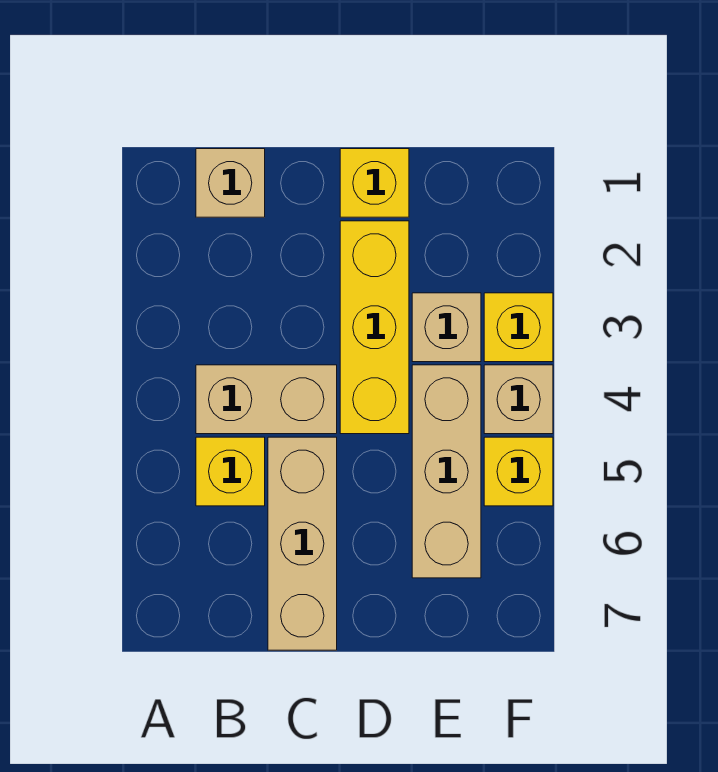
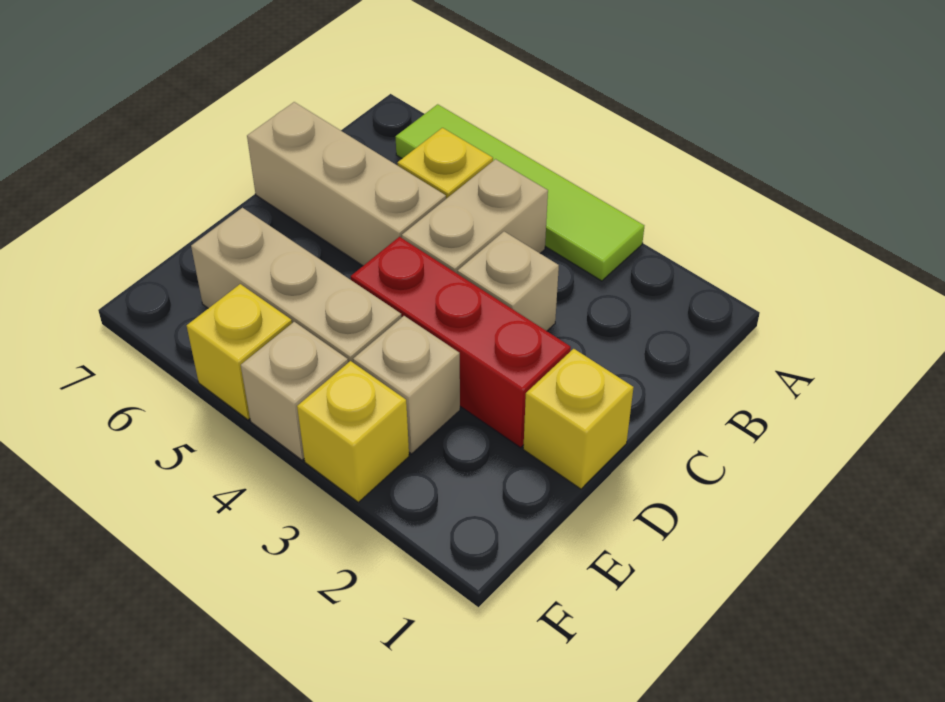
none -> lime 1x4 tile [395,104,644,281]
tan 1x1 brick [196,149,265,217] -> tan 1x1 brick moved to [458,232,559,331]
yellow 1x3 brick [340,221,409,434] -> red 1x3 brick [351,237,571,448]

